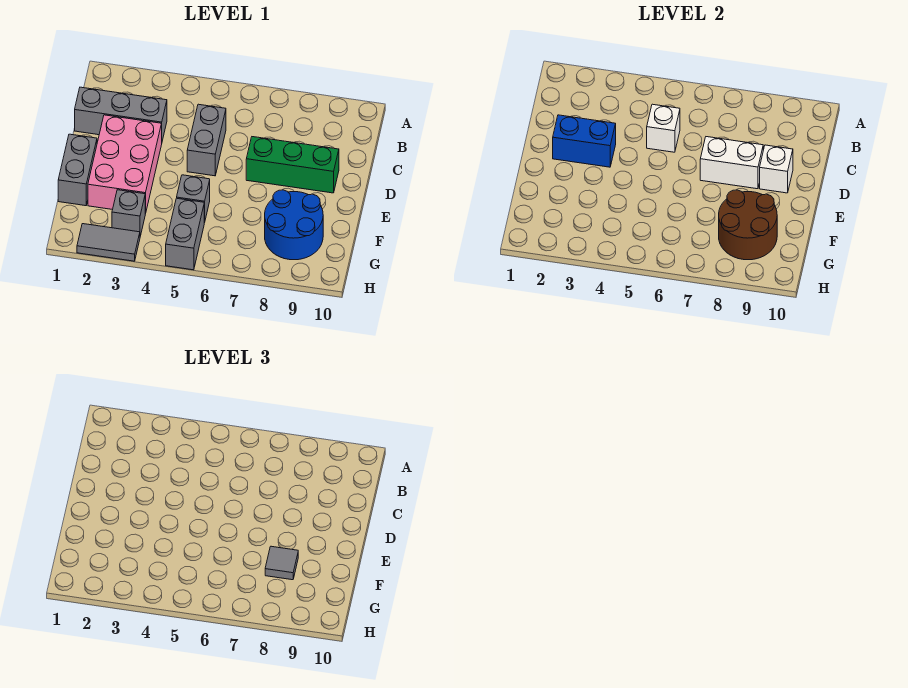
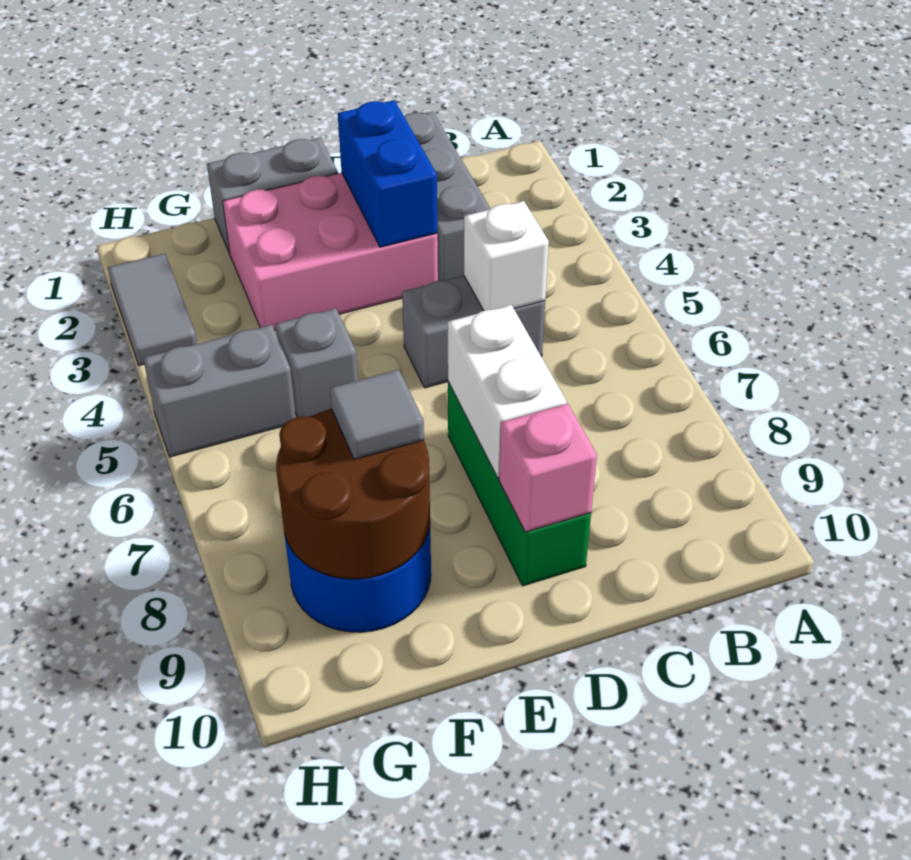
white 1x1 brick [760,145,793,193] -> pink 1x1 brick [499,403,597,532]
grey 1x1 brick [112,190,145,236] -> none

